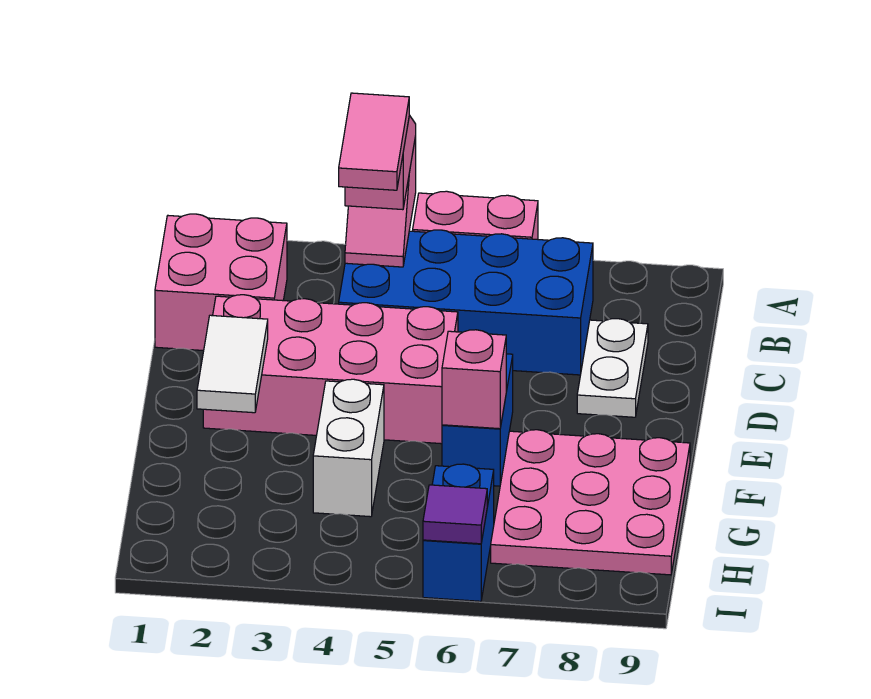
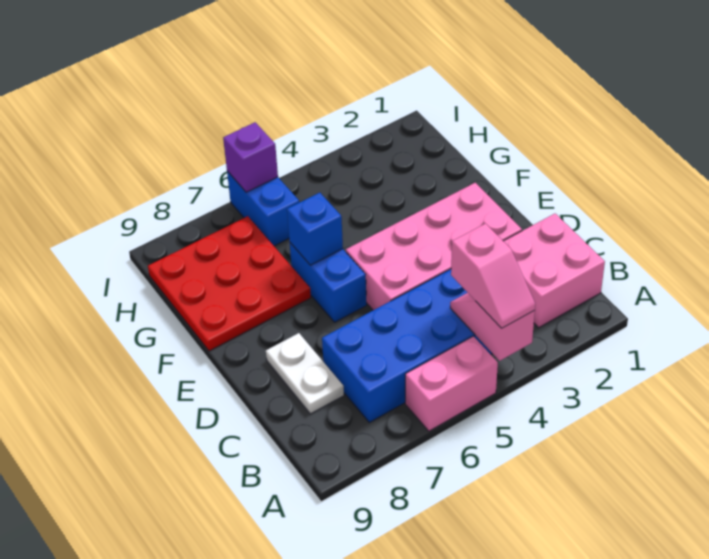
pink 1x2 tile [339,93,409,190] -> none
white 1x2 tile [197,315,268,413] -> none
white 1x2 brick [313,379,384,517] -> none
pink 1x1 brick [442,330,506,429] -> blue 1x1 brick [287,193,343,265]
pink 3x3 plate [491,430,690,575] -> red 3x3 plate [148,216,311,351]
purple 1x1 tile [423,485,487,544] -> purple 1x1 brick [223,122,278,192]

